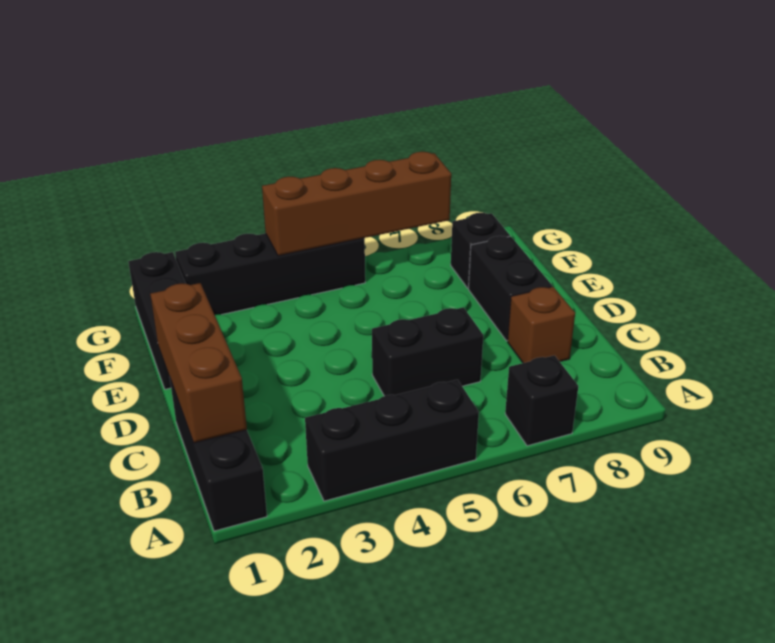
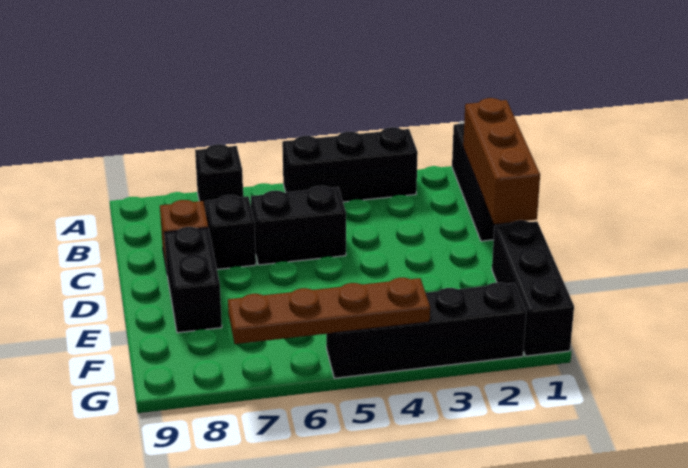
black 1x1 brick [451,213,510,288] -> black 1x1 brick moved to [205,195,256,269]
brown 1x4 brick [262,152,451,256] -> brown 1x4 plate [228,278,430,344]

